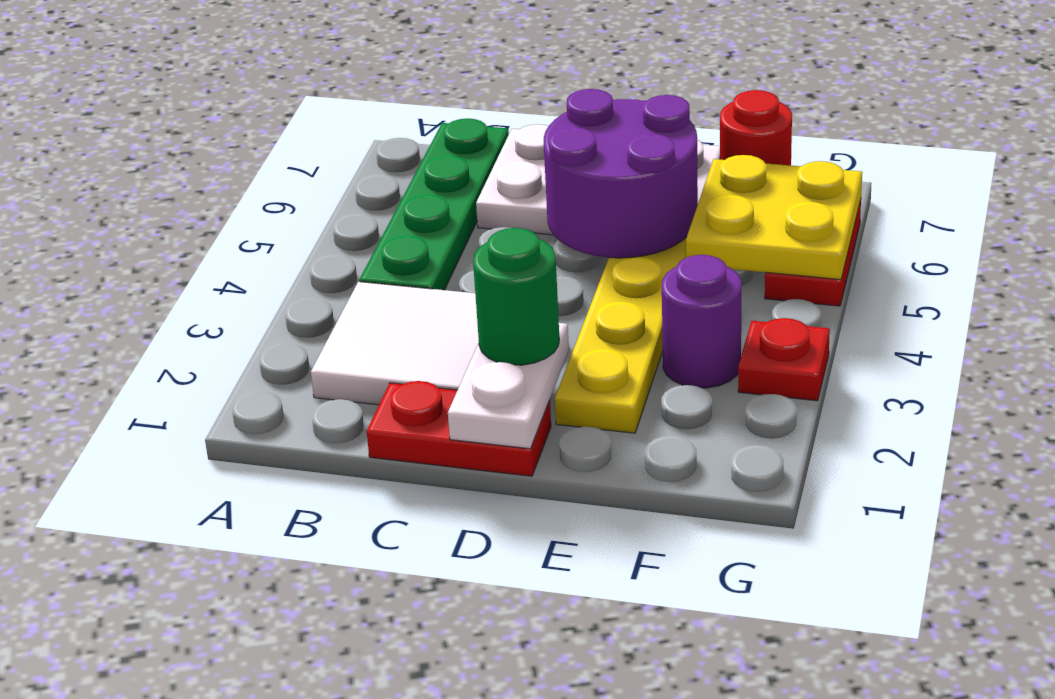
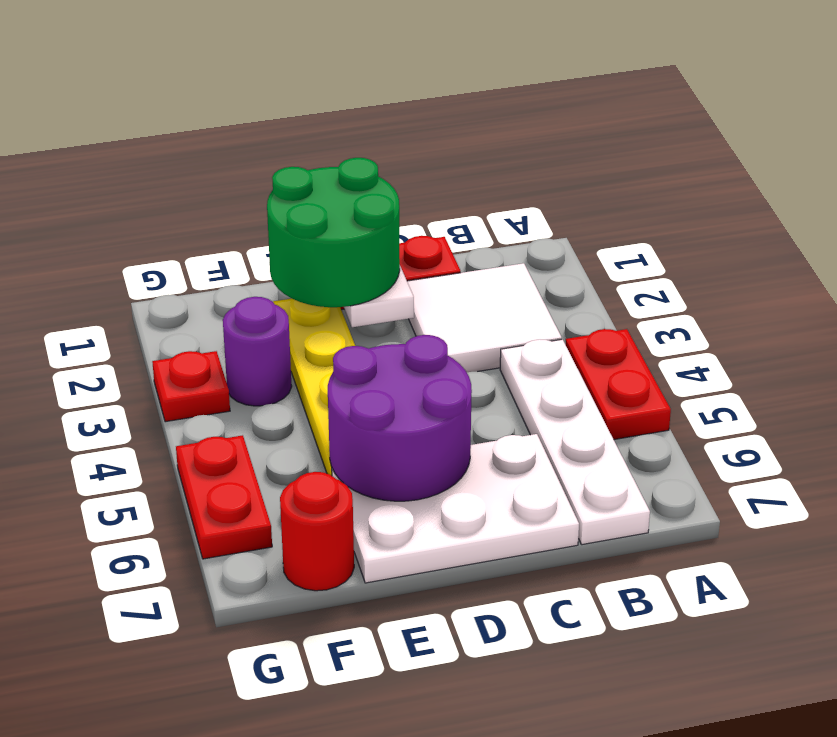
none -> red 1x2 plate [566,329,671,439]
green 1x4 plate [359,119,509,290] -> white 1x4 plate [500,339,650,545]
green 1x1 round brick [473,228,559,365] -> green 2x2 round brick [267,158,400,307]
yellow 2x2 plate [686,155,862,280] -> none

